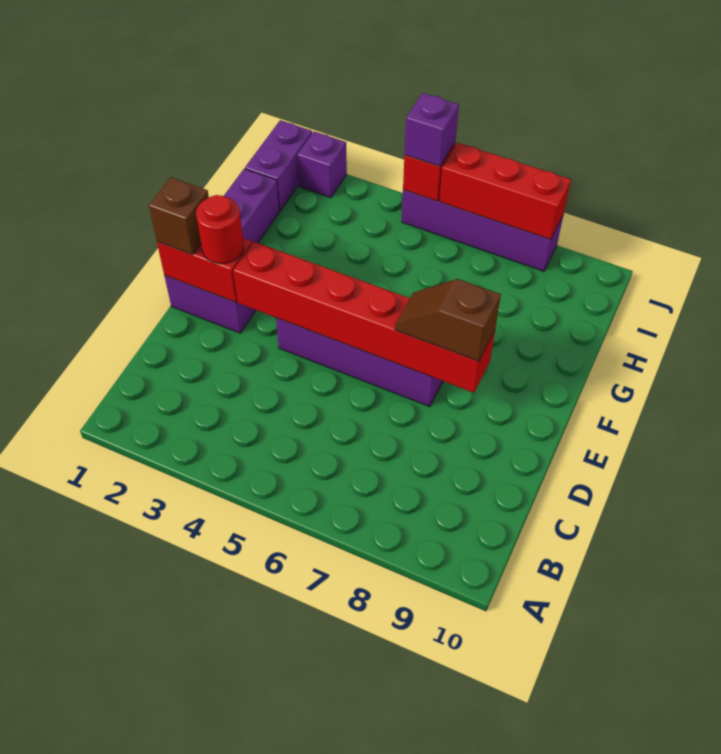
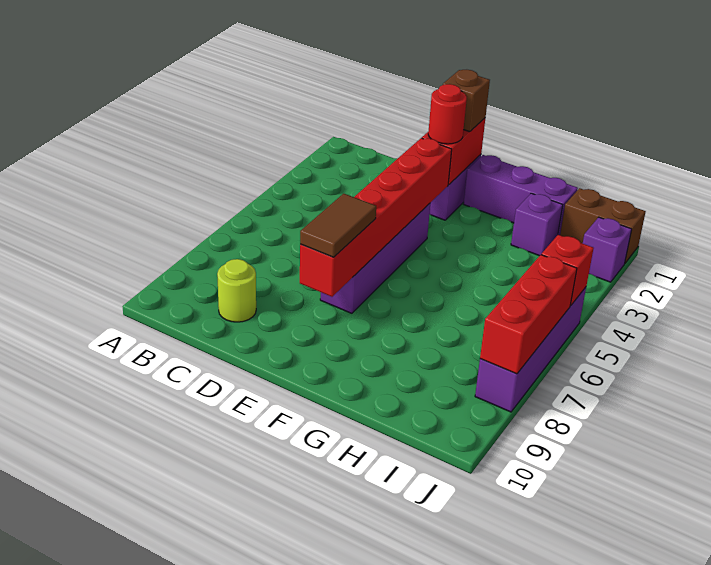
none -> lime 1x1 round brick [217,259,256,322]
brown 1x2 slope [395,279,501,361] -> brown 1x2 tile [300,194,376,257]
purple 1x2 brick [245,120,312,211] -> brown 1x2 brick [560,188,646,263]
purple 1x1 brick [404,93,459,166] -> purple 1x1 brick moved to [511,193,563,256]

